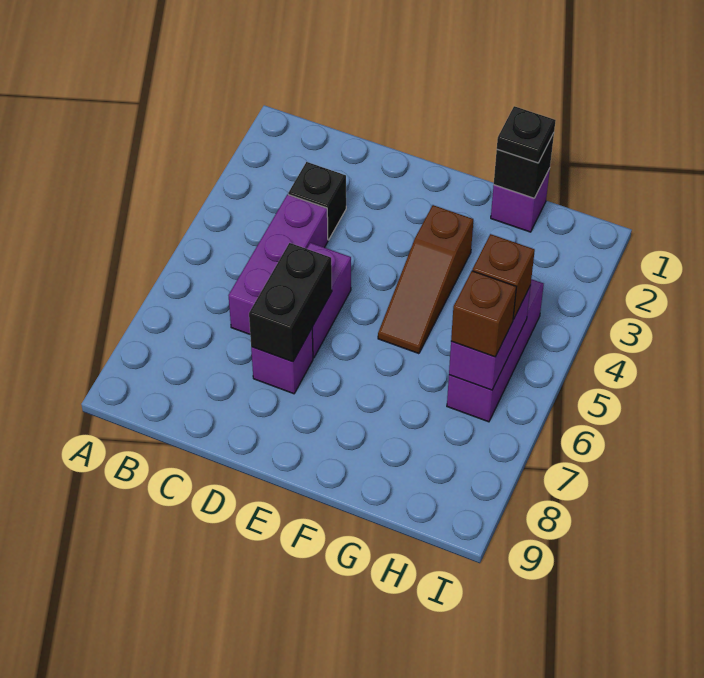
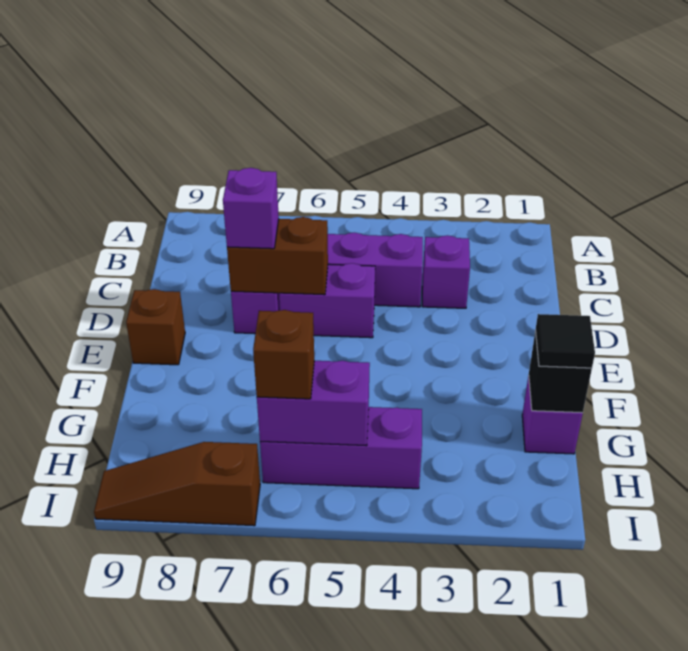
black 1x1 brick [288,162,346,240] -> purple 1x1 brick [422,235,470,308]
black 1x2 brick [249,243,332,362] -> brown 1x2 brick [227,217,328,295]
none -> purple 1x1 brick [223,168,279,249]
brown 1x3 slope [378,205,473,354] -> brown 1x3 slope moved to [94,442,260,526]
black 1x1 plate [497,106,556,163] -> black 1x1 tile [535,314,595,368]
brown 1x1 brick [472,234,535,319] -> brown 1x1 brick moved to [126,289,185,365]

